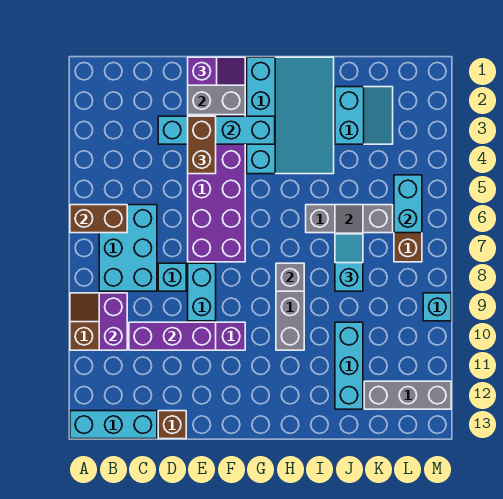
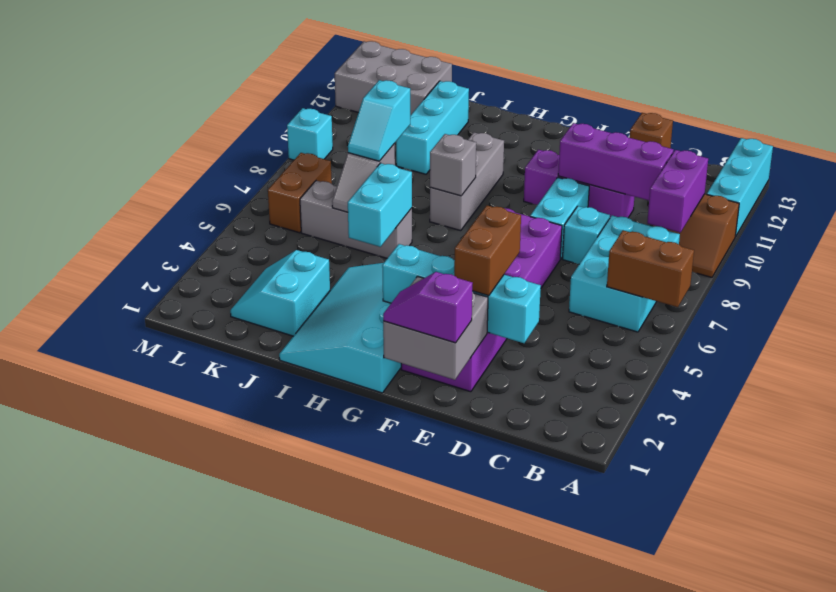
cyan 1x3 brick [70,411,157,439] -> cyan 1x3 brick turned to [707,138,773,236]
grey 1x3 brick [364,381,451,409] -> grey 2x3 brick [335,41,452,115]
cyan 1x2 brick [394,175,422,233] -> cyan 1x2 brick moved to [348,163,412,247]

